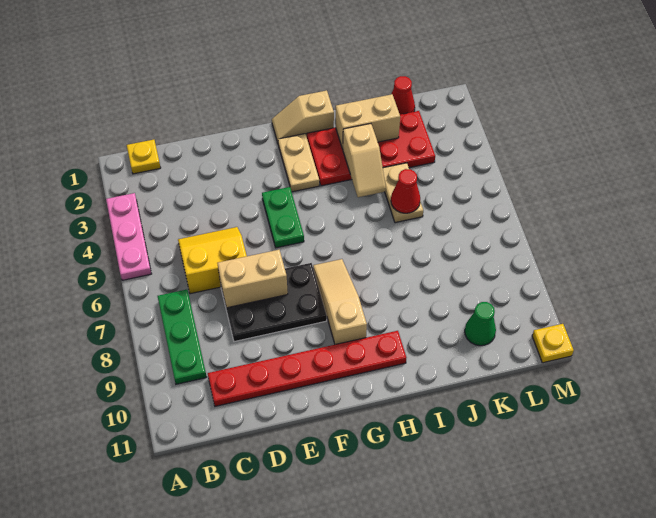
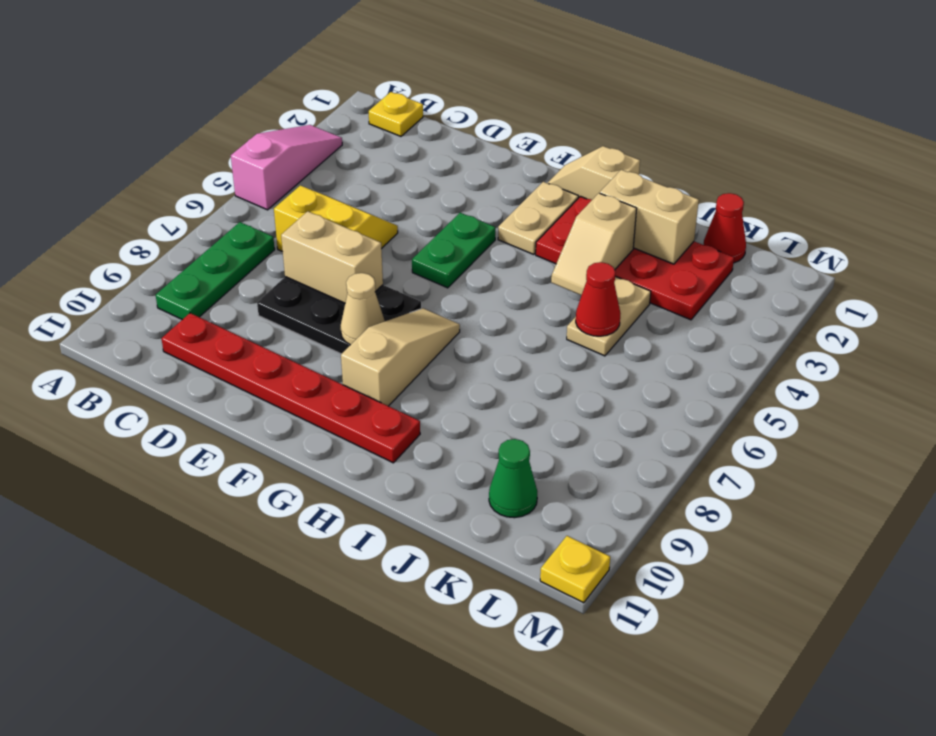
pink 1x3 plate [106,193,151,280] -> pink 1x3 slope [231,125,342,210]
none -> tan 1x1 cone [341,273,385,345]

